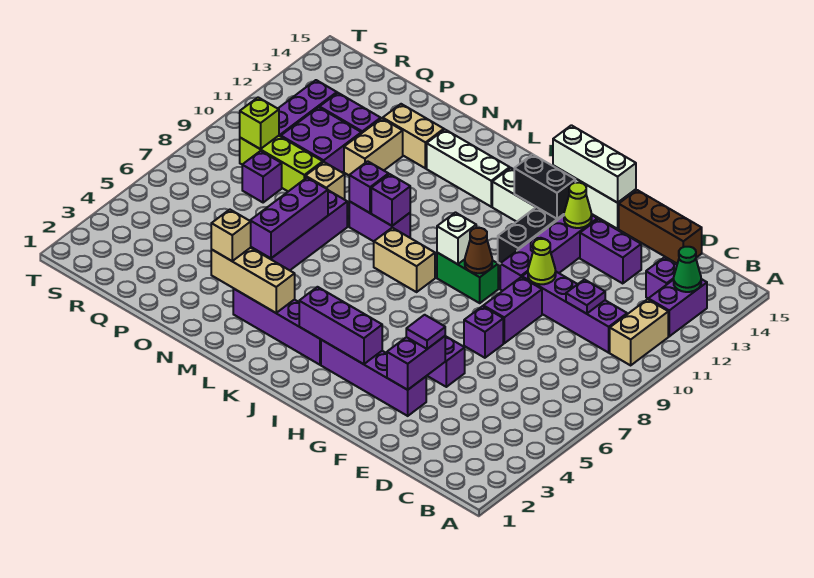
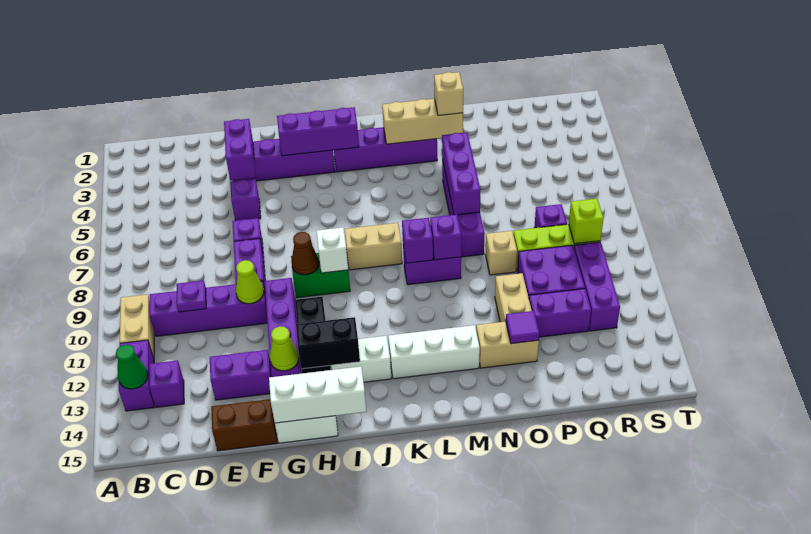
brown 1x3 brick [619,190,702,264] -> brown 1x2 brick [211,399,277,451]
purple 1x1 tile [406,315,445,349] -> purple 1x1 tile moved to [505,311,539,344]

